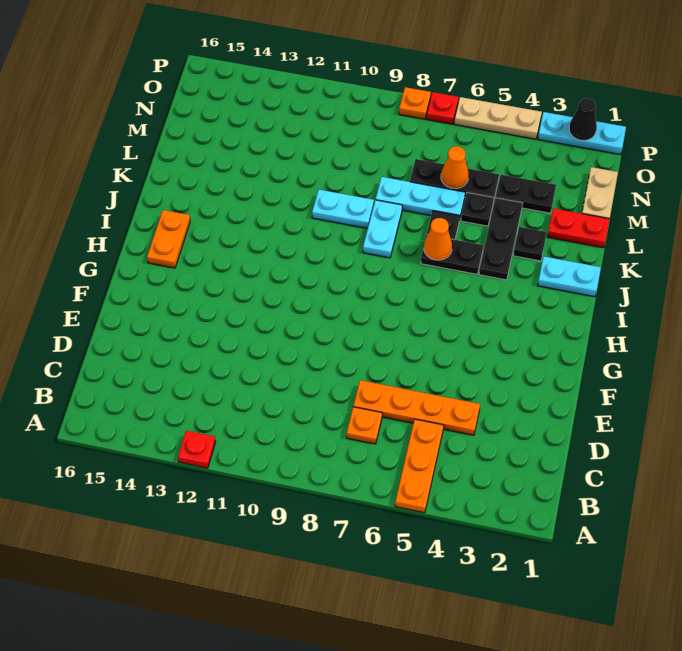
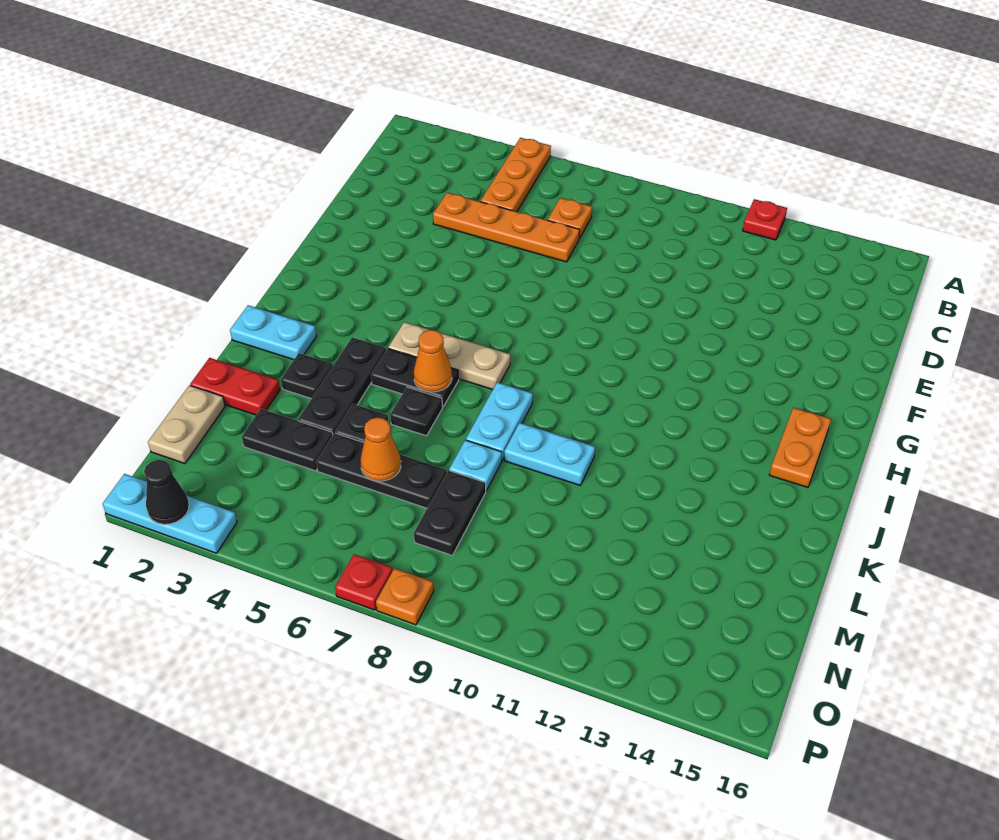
cyan 1x3 plate [376,177,465,221] -> cyan 1x1 plate [449,440,502,491]
none -> black 1x2 plate [414,470,486,555]
tan 1x3 plate [454,97,542,139] -> tan 1x3 plate moved to [388,322,510,390]

